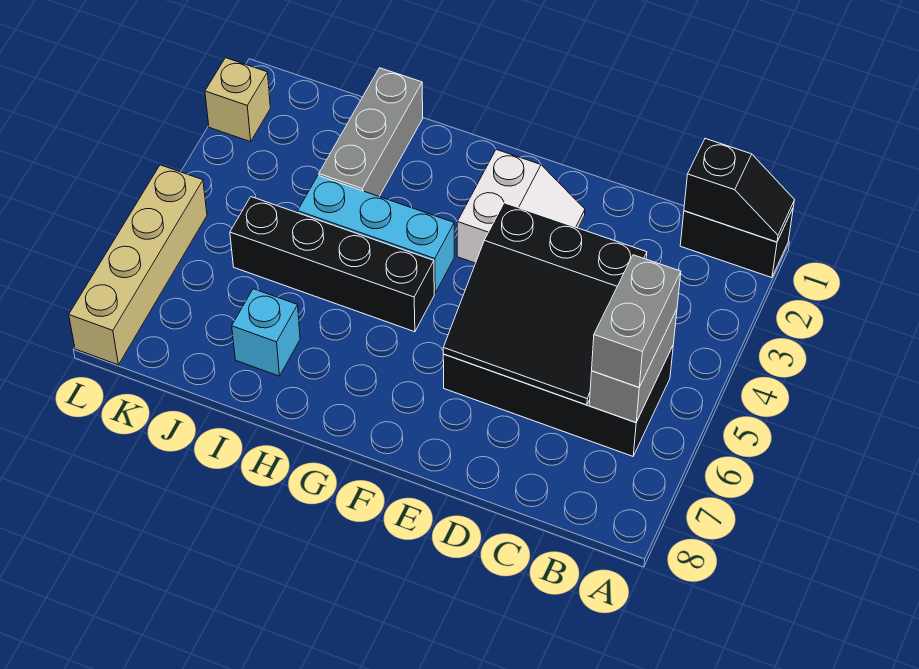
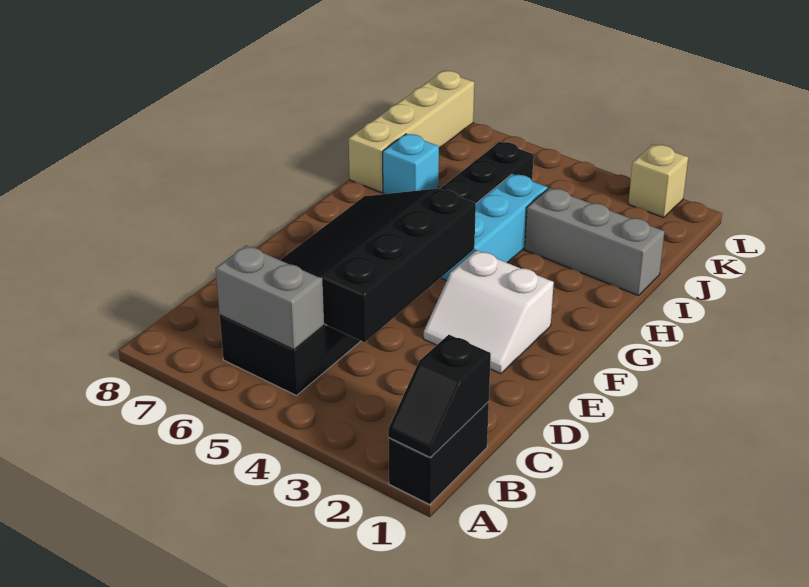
grey 1x2 brick [592,255,681,387] -> none
black 3x3 slope [443,203,647,405] -> black 3x4 slope [281,188,476,342]
tan 1x4 brick [69,165,207,365] -> tan 1x4 brick turned to [349,71,474,192]

